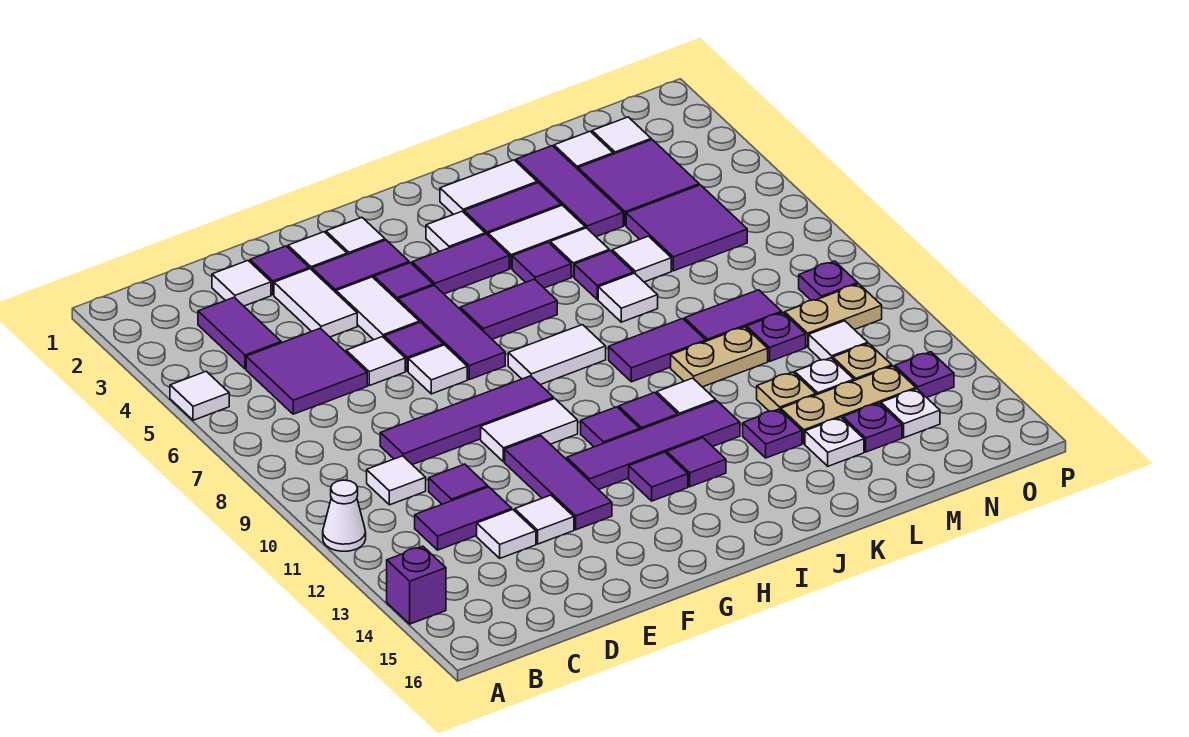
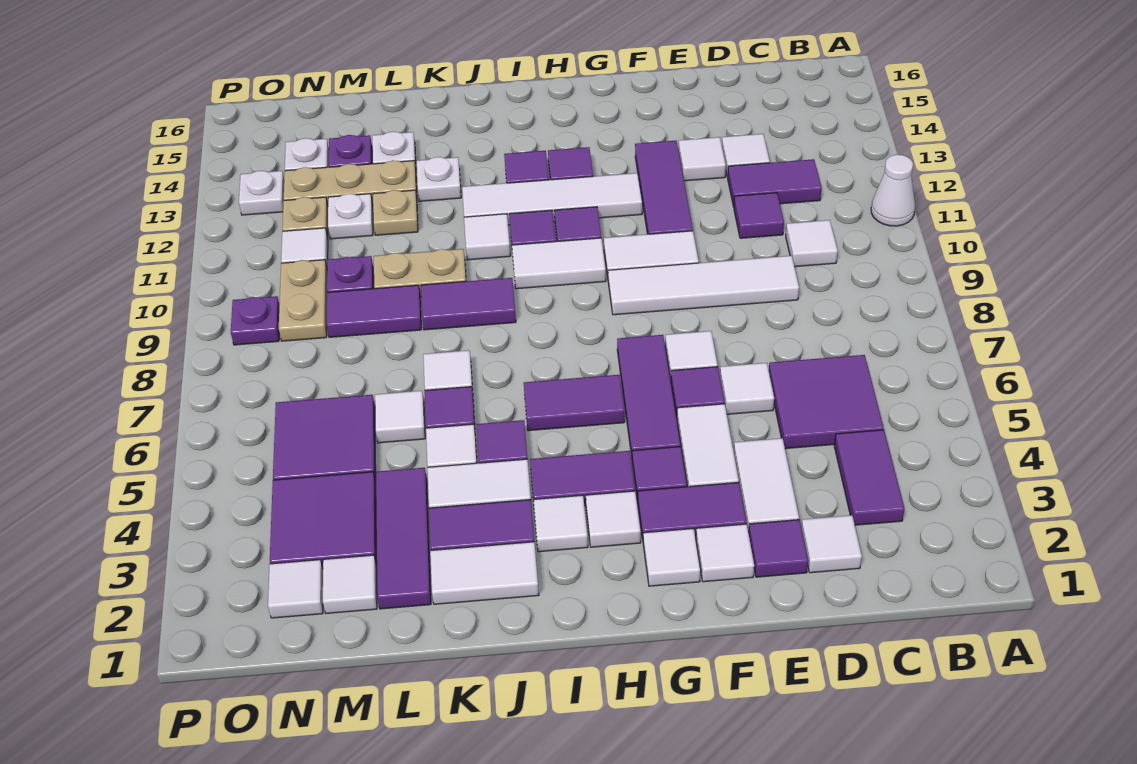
white 1x1 tile [170,371,229,420] -> white 1x1 tile moved to [586,491,641,547]
purple 1x1 brick [387,546,446,624] -> none
purple 1x4 tile [380,376,554,465] -> white 1x4 tile [608,256,799,315]
purple 1x4 tile [567,401,740,490] -> white 1x4 tile [462,173,642,225]
white 1x2 tile [508,325,606,385] -> white 1x2 tile moved to [512,238,606,289]
purple 1x1 plate [743,409,802,458] -> white 1x1 plate [417,157,461,201]
tan 1x2 plate [785,284,882,347] -> tan 1x2 plate turned to [279,260,327,341]
purple 1x1 plate [895,352,954,397] -> white 1x1 plate [239,171,284,215]

